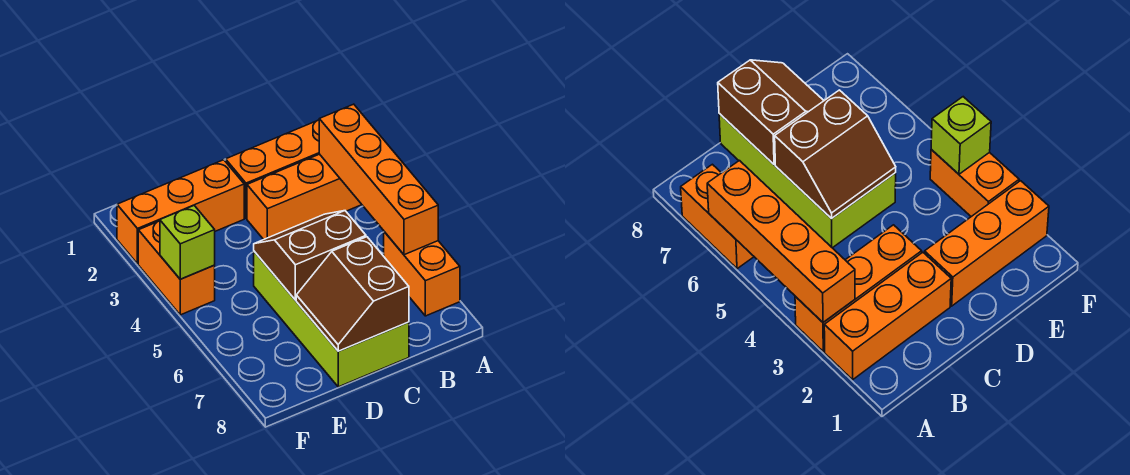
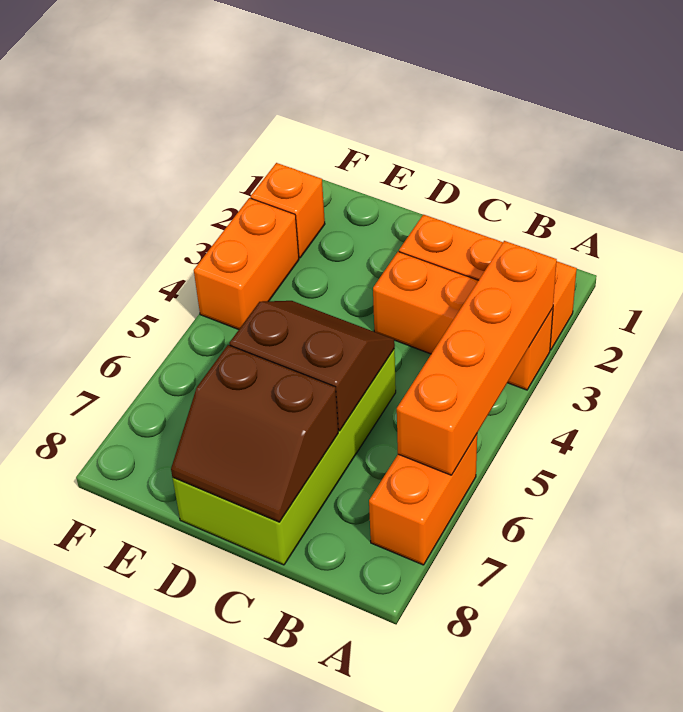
brown 2x2 slope [296,237,409,351] -> brown 2x2 slope turned to [171,345,338,522]
orange 1x3 brick [117,160,244,264] -> orange 1x1 brick [251,163,325,258]
lime 1x1 brick [160,205,215,279] -> none

